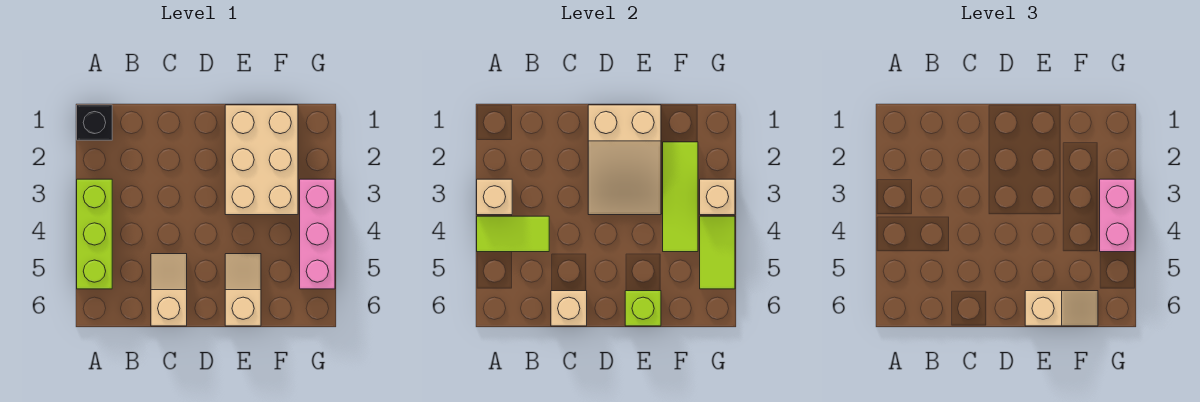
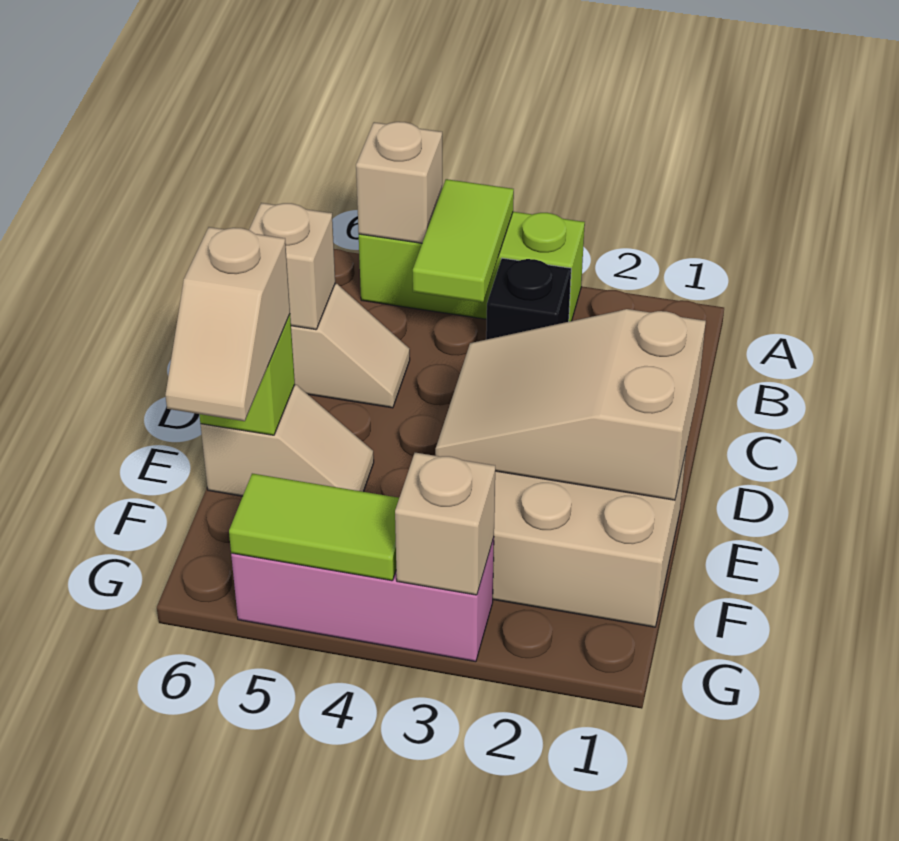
black 1x1 brick [77,105,112,140] -> black 1x1 brick moved to [486,258,571,339]
tan 1x1 brick [477,179,512,215] -> tan 1x1 brick moved to [356,122,442,243]
lime 1x3 tile [663,142,698,252] -> none
pink 1x2 brick [1100,179,1135,252] -> none

